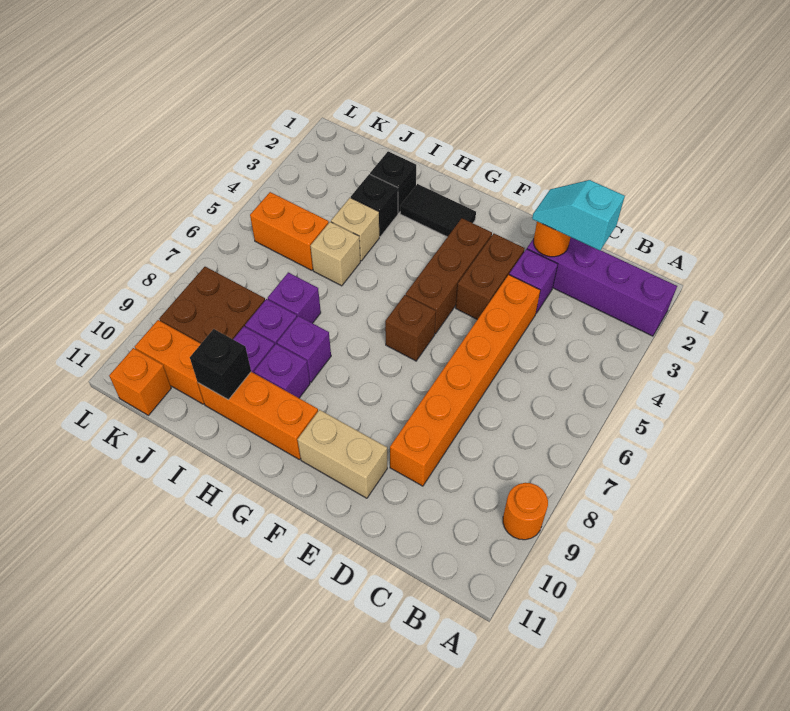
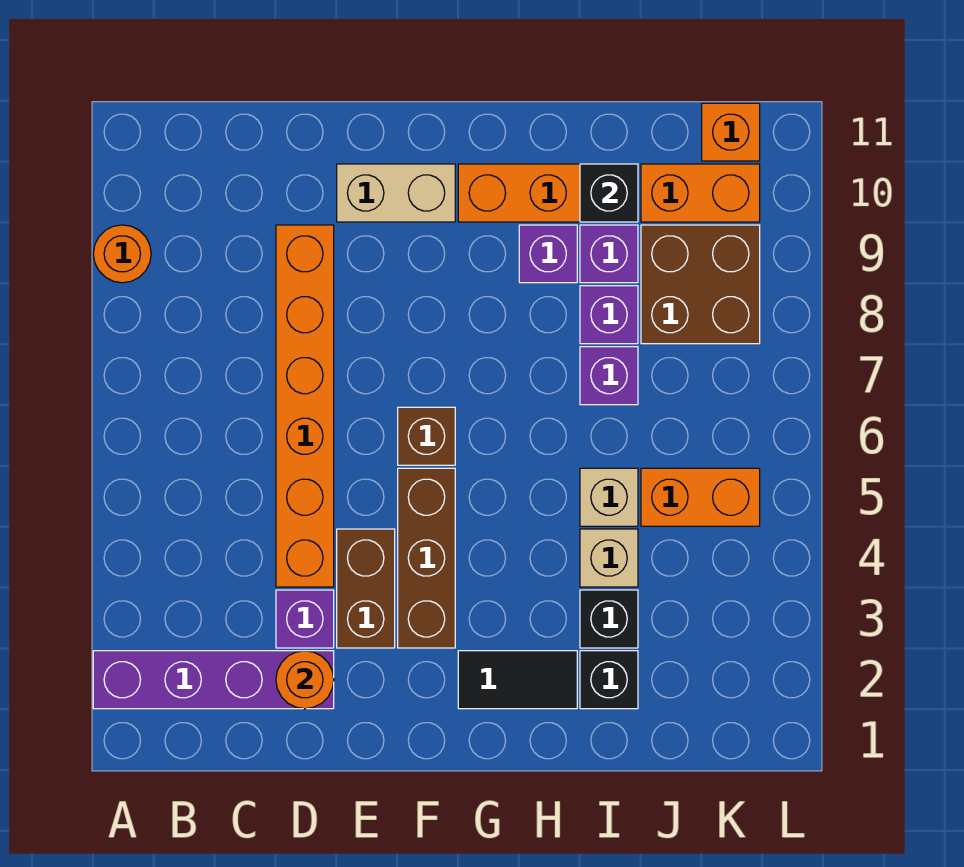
cyan 1x2 slope [532,180,625,250] -> none
purple 1x1 brick [277,316,331,382] -> none

